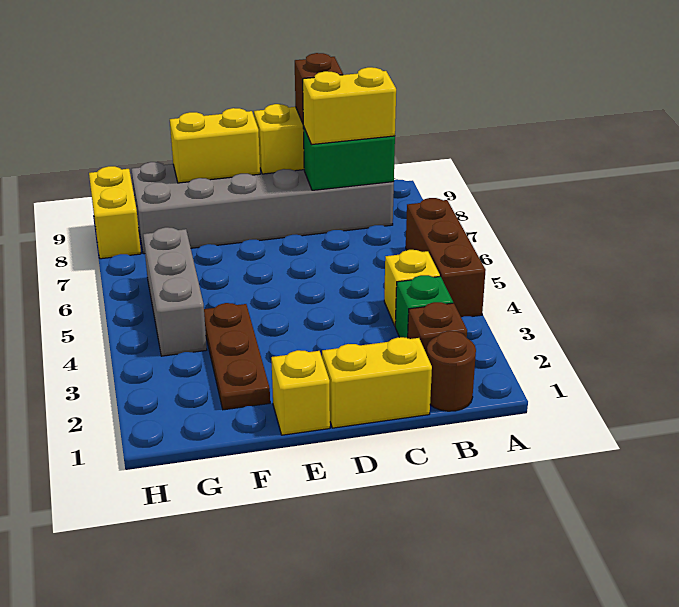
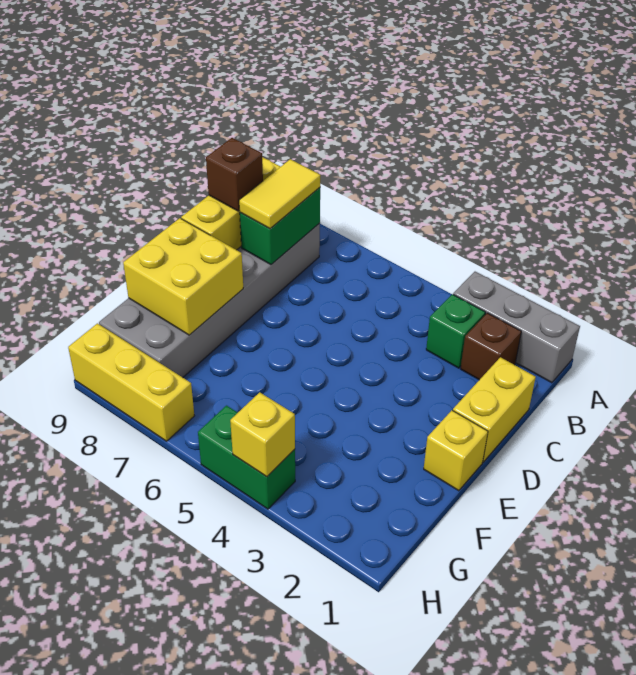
brown 1x3 brick [406,198,486,317] -> none
brown 1x1 round brick [427,331,476,411] -> none
yellow 1x1 brick [384,250,440,325] -> yellow 1x1 brick moved to [230,392,295,477]
yellow 1x2 brick [303,67,396,145] -> yellow 1x2 tile [239,159,321,228]
yellow 1x2 brick [170,108,260,183] -> yellow 2x2 brick [123,218,243,335]
brown 1x3 plate [204,303,270,410] -> none
grey 1x3 brick [143,227,207,356] -> grey 1x3 brick moved to [453,272,580,383]
none -> green 1x2 brick [198,406,295,509]
yellow 1x2 brick [89,166,141,259] -> yellow 1x3 brick [68,323,194,441]

